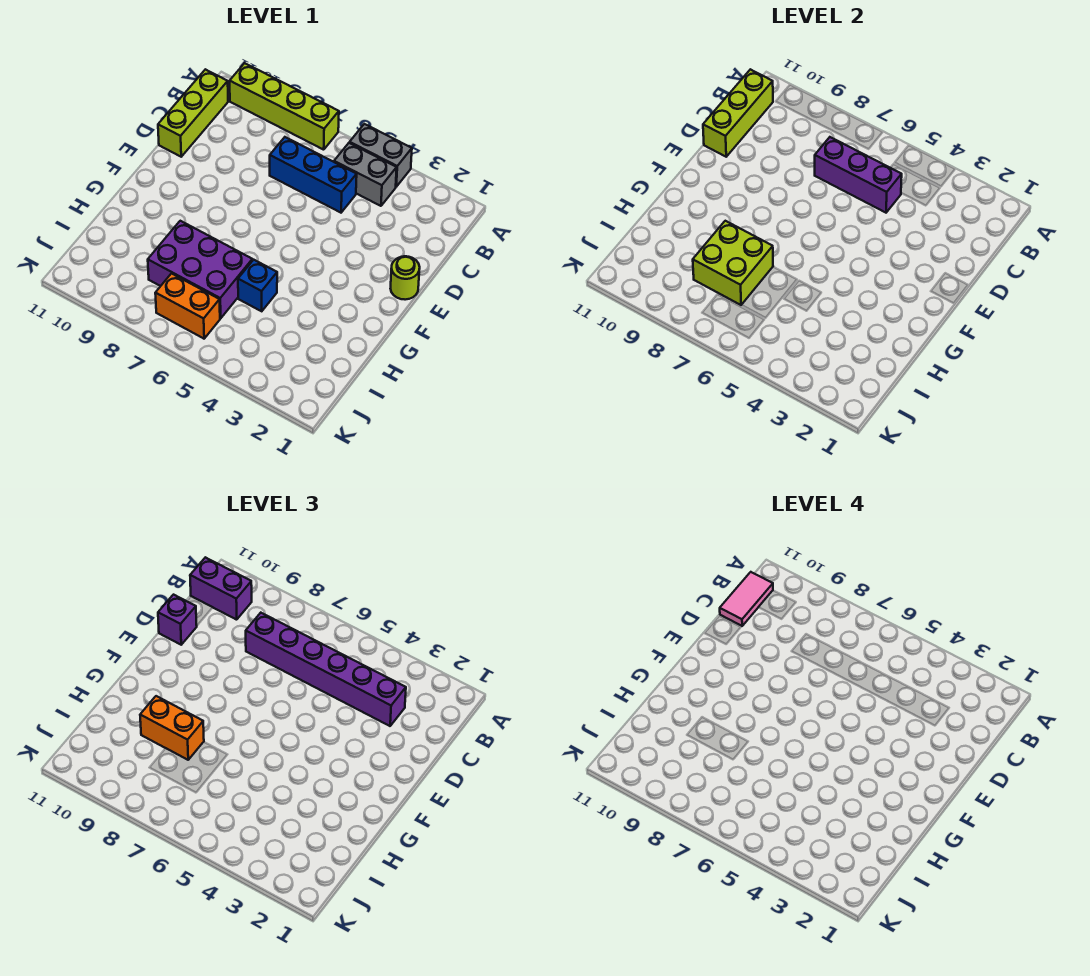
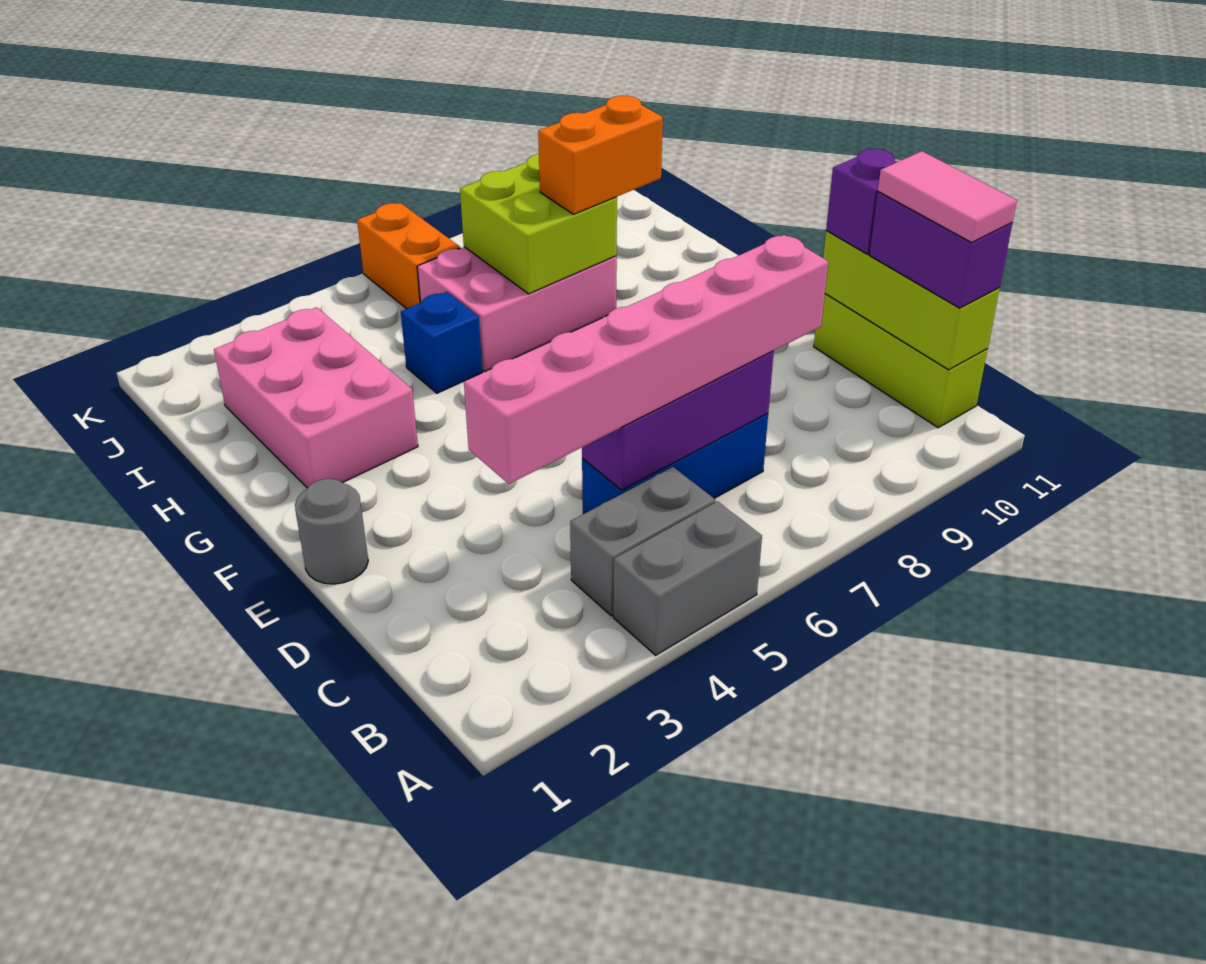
lime 1x4 brick [230,63,339,150] -> none
purple 1x2 brick [190,557,252,620] -> purple 1x2 brick turned to [869,192,1012,308]
purple 1x6 brick [246,613,406,726] -> pink 1x6 brick [464,235,828,484]
lime 1x1 round brick [391,256,420,300] -> grey 1x1 round brick [295,479,368,584]
none -> pink 2x3 brick [214,307,418,488]
purple 2x3 brick [148,221,252,318] -> pink 2x3 brick [417,247,617,371]
orange 1x2 brick [155,274,220,339] -> orange 1x2 brick turned to [357,203,460,309]

